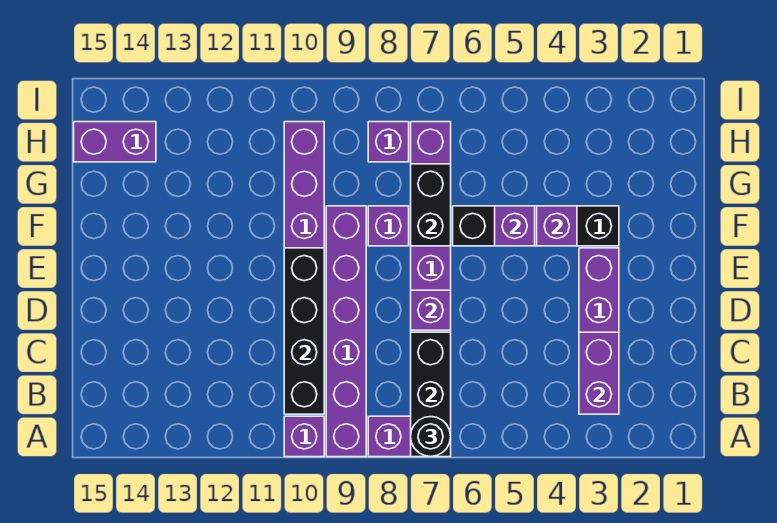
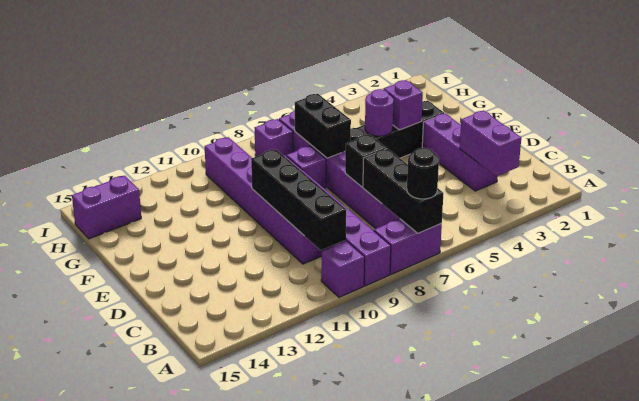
purple 1x1 brick [411,290,451,330] -> black 1x1 brick [345,134,387,187]
purple 1x1 brick [495,206,535,246] -> purple 1x1 round brick [365,89,394,136]

